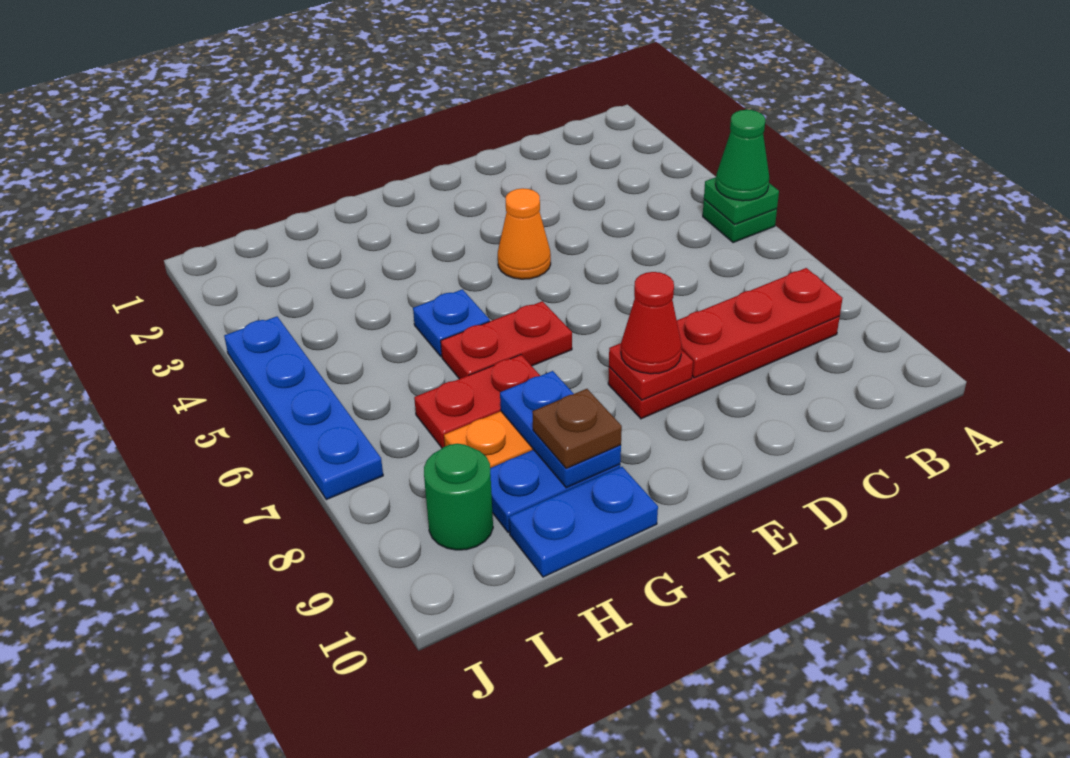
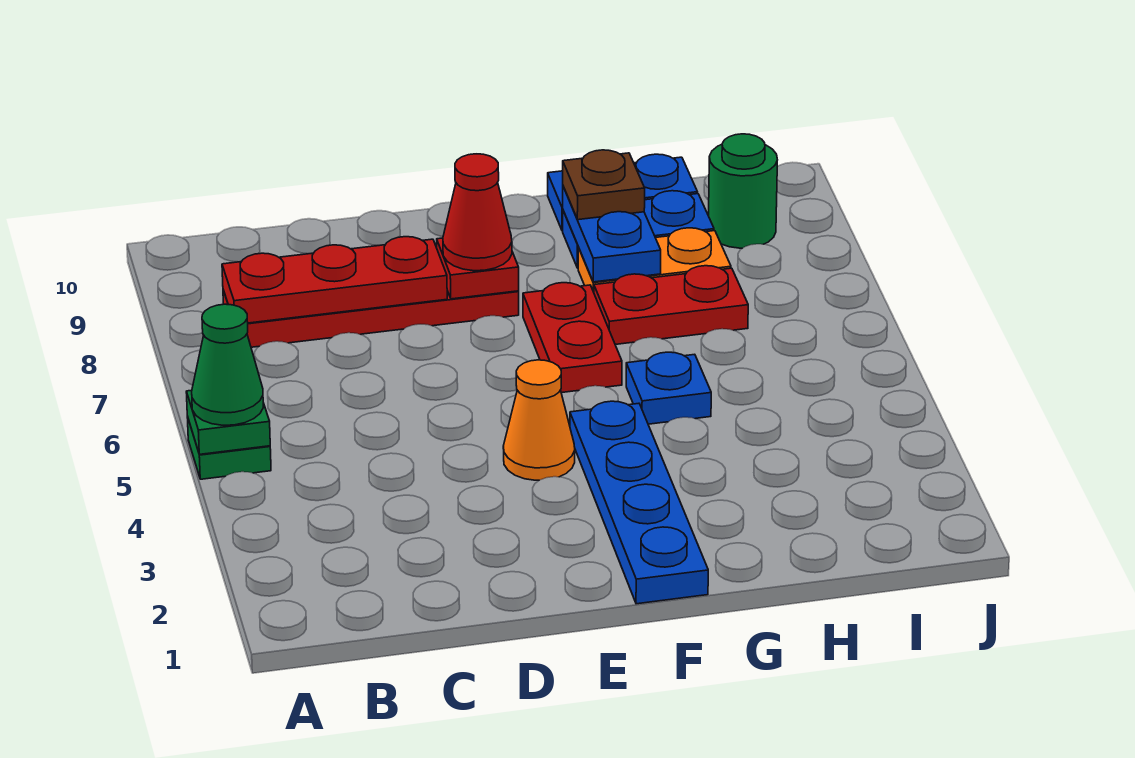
red 1x2 plate [441,301,572,379] -> red 1x2 plate turned to [523,283,622,393]
blue 1x4 plate [224,317,383,500] -> blue 1x4 plate moved to [570,401,708,604]

